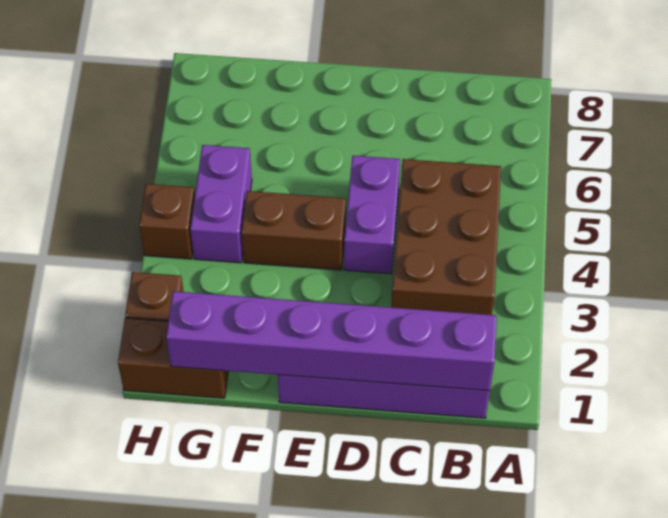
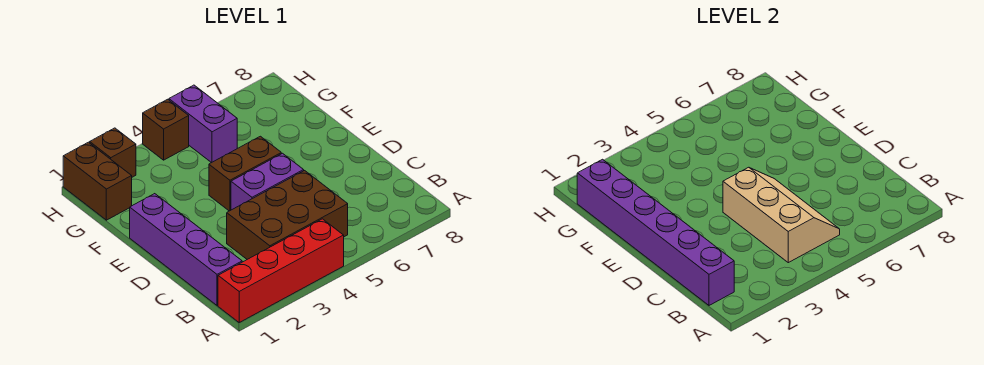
none -> red 1x4 brick [218,219,344,322]
none -> tan 2x3 slope [723,167,840,263]
brown 1x2 brick [242,191,346,270] -> brown 1x2 brick turned to [209,136,281,211]
purple 1x2 brick [190,145,252,263] -> purple 1x2 brick turned to [169,85,237,163]

